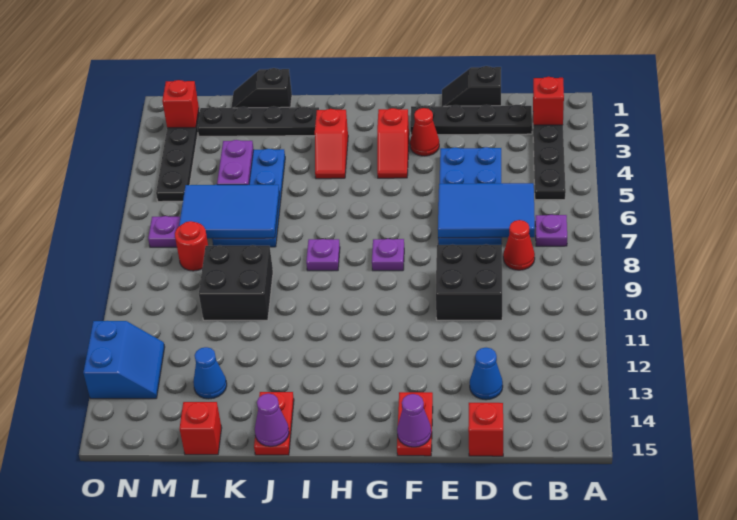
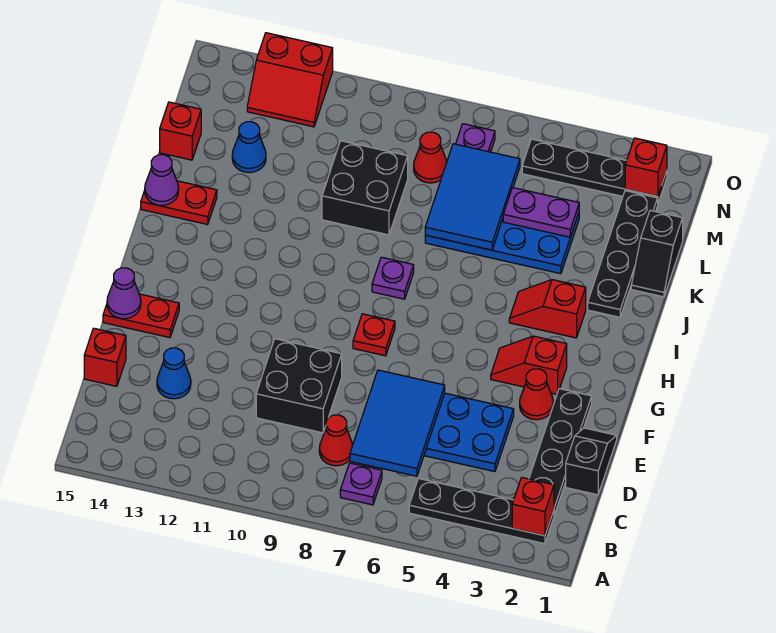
purple 1x1 plate [372,239,404,271] -> red 1x1 plate [353,314,395,356]
black 1x2 slope [231,68,292,108] -> black 1x2 slope turned to [631,210,683,297]
red 1x1 round brick [175,221,208,271] -> red 1x1 cone [414,132,447,183]
blue 2x2 slope [83,321,165,399] -> red 2x2 slope [247,33,333,127]

